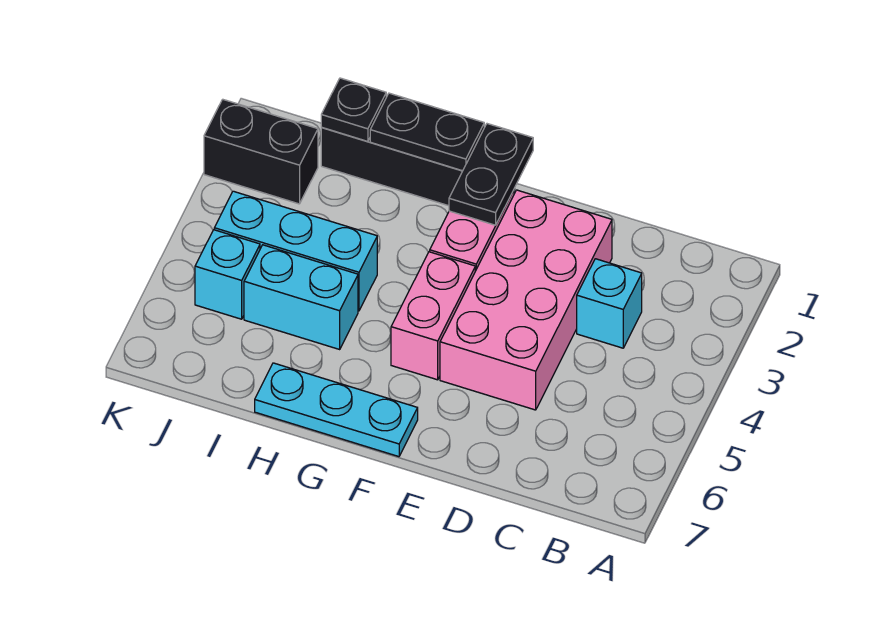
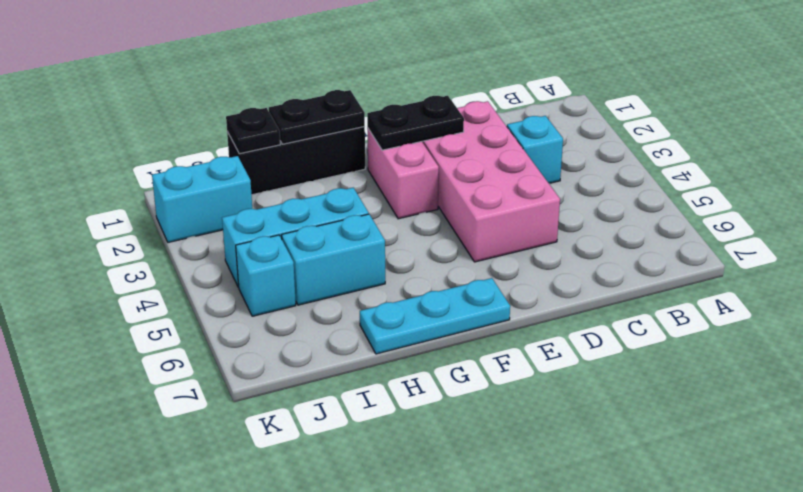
black 1x2 plate [449,124,533,225] -> black 1x2 plate turned to [367,96,464,150]
pink 1x2 brick [391,252,475,380] -> none
black 1x2 brick [204,99,318,204] -> cyan 1x2 brick [152,156,252,242]

